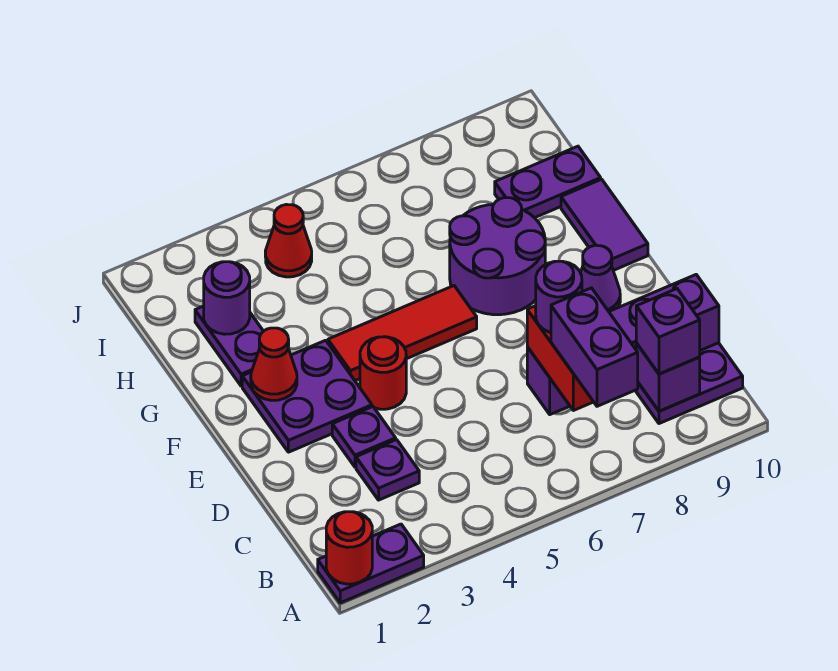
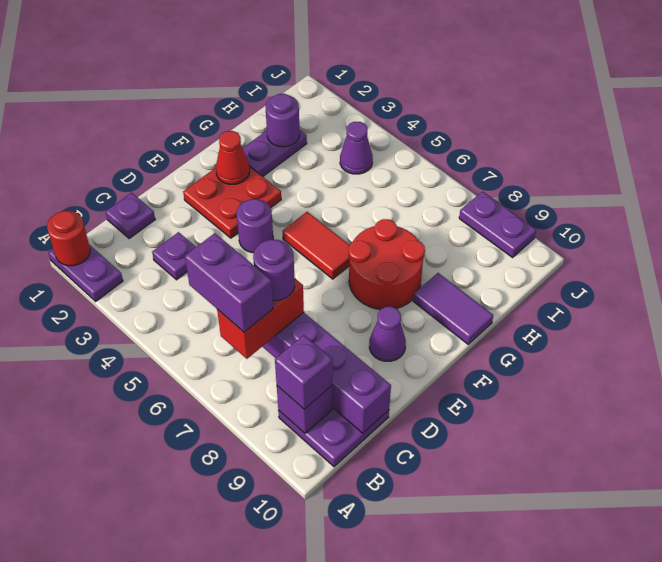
purple 1x2 brick [551,288,638,406] -> purple 1x2 brick turned to [185,233,273,332]
purple 1x1 plate [332,407,396,467] -> purple 1x1 plate moved to [106,193,155,239]
purple 2x2 plate [242,340,372,452] -> red 2x2 plate [183,166,281,238]
red 1x1 round brick [360,337,406,409] -> purple 1x1 round brick [237,199,273,253]
red 1x3 tile [328,286,477,381] -> red 1x2 tile [283,212,350,279]
purple 2x2 round brick [450,198,545,315] -> red 2x2 round brick [349,219,425,310]
purple 1x2 tile [561,179,648,270] -> purple 1x2 tile turned to [413,273,493,344]
purple 1x2 plate [495,146,601,218] -> purple 1x2 plate moved to [459,191,536,257]
red 1x1 cone [265,205,312,277] -> purple 1x1 cone [340,122,373,174]

